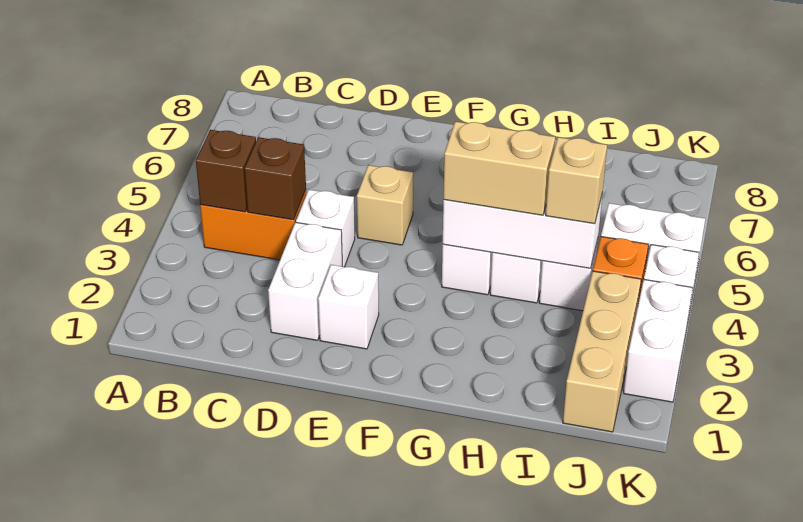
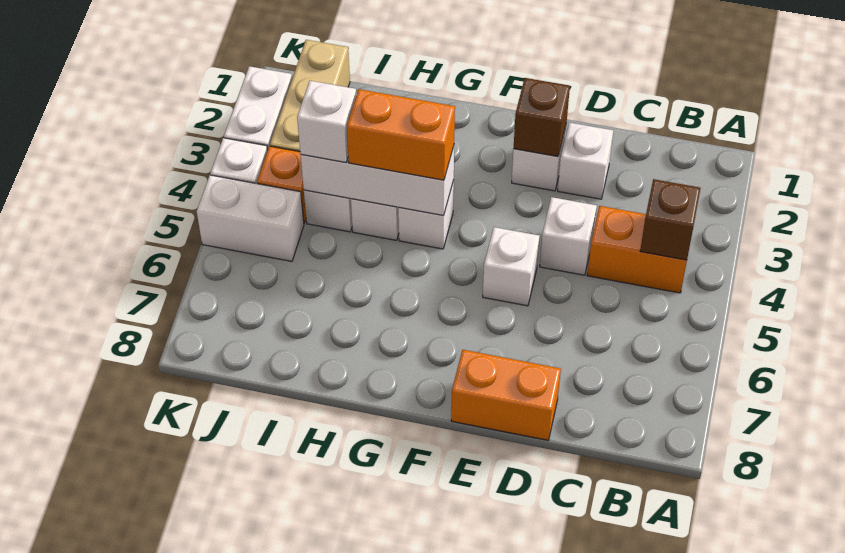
brown 1x1 brick [245,137,306,220] -> brown 1x1 brick moved to [514,78,570,157]
white 1x2 brick [268,222,343,340] -> white 1x1 brick [558,123,613,199]
none -> orange 1x2 brick [451,350,561,440]
tan 1x1 brick [357,165,413,245] -> white 1x1 brick [483,227,539,306]
tan 1x2 brick [443,121,555,215] -> orange 1x2 brick [347,89,455,180]
tan 1x1 brick [546,137,607,224] -> white 1x1 brick [297,81,356,163]

